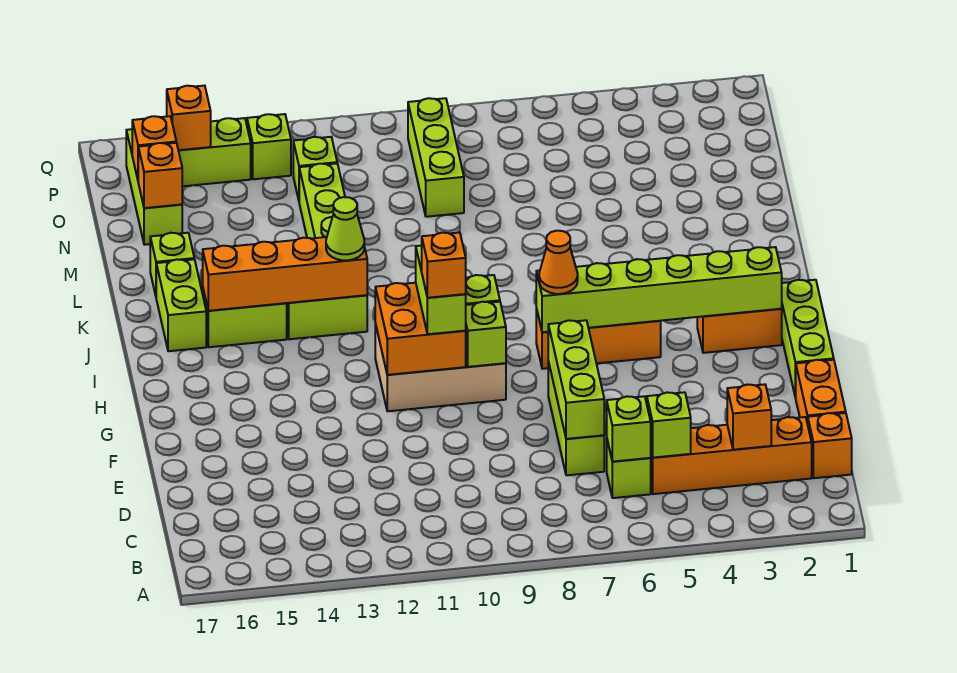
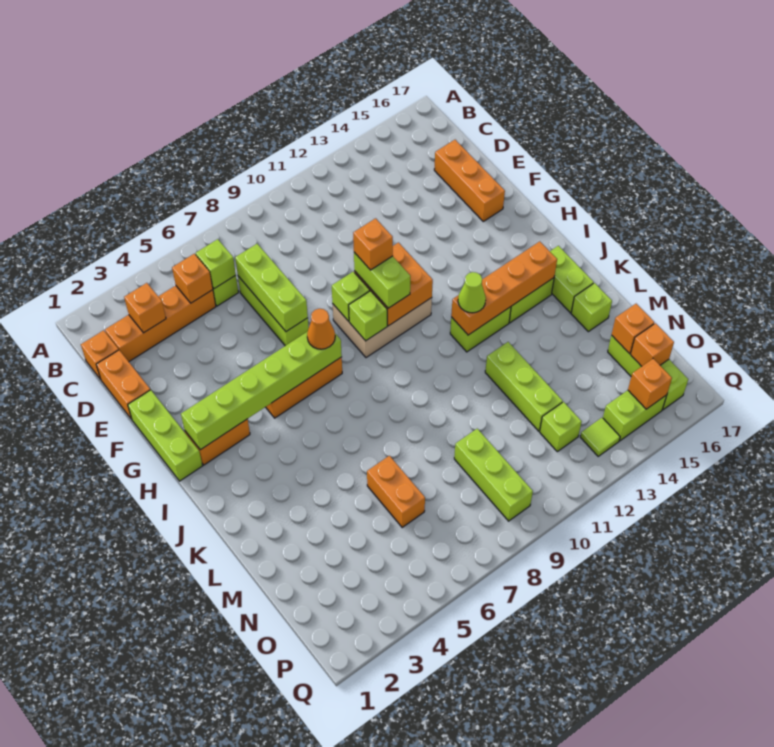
lime 1x1 brick [647,392,691,458] -> orange 1x1 brick [172,254,213,303]
none -> orange 1x3 brick [434,140,505,221]
none -> orange 1x2 brick [367,456,425,527]
lime 1x1 brick [247,114,291,179] -> lime 1x1 tile [580,418,620,456]

